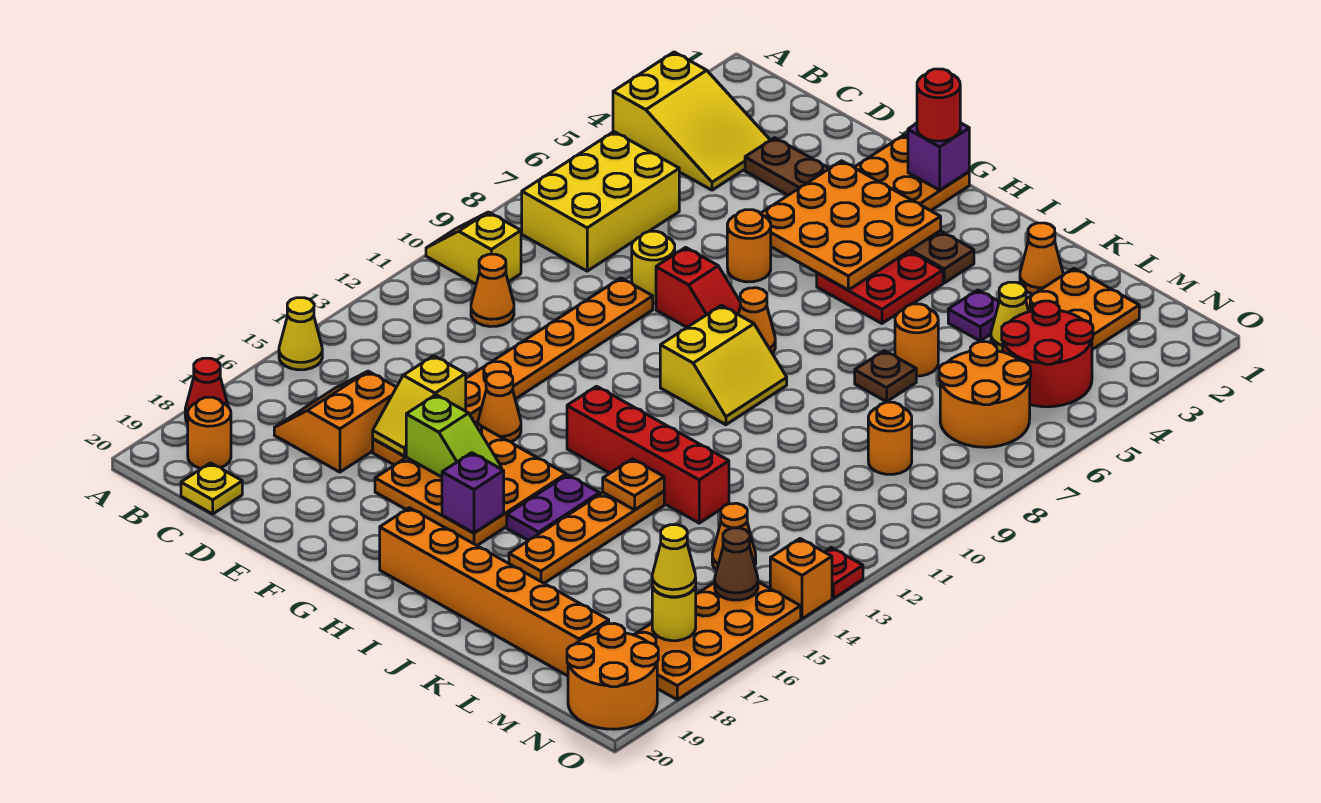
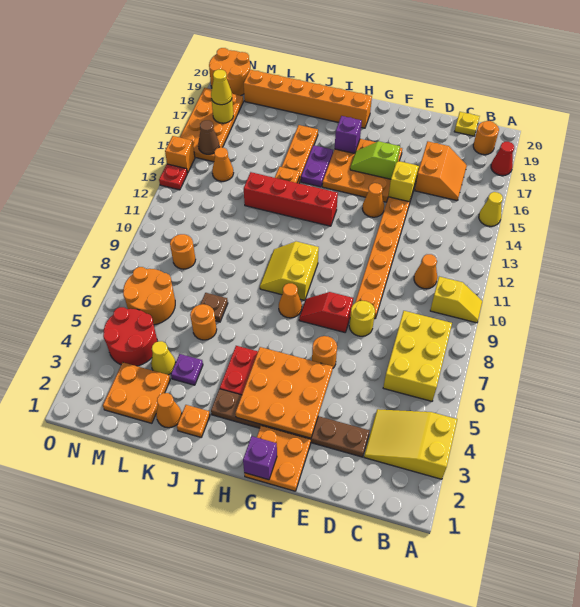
red 1x1 round brick [917,69,960,141] -> none
none -> orange 1x1 plate [177,405,210,437]

